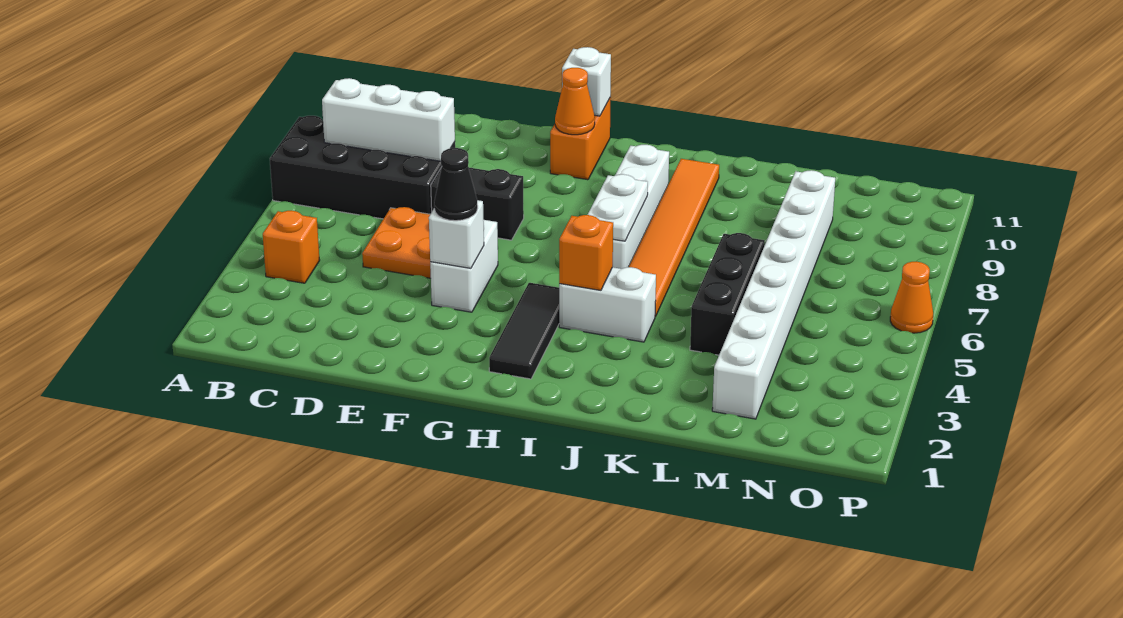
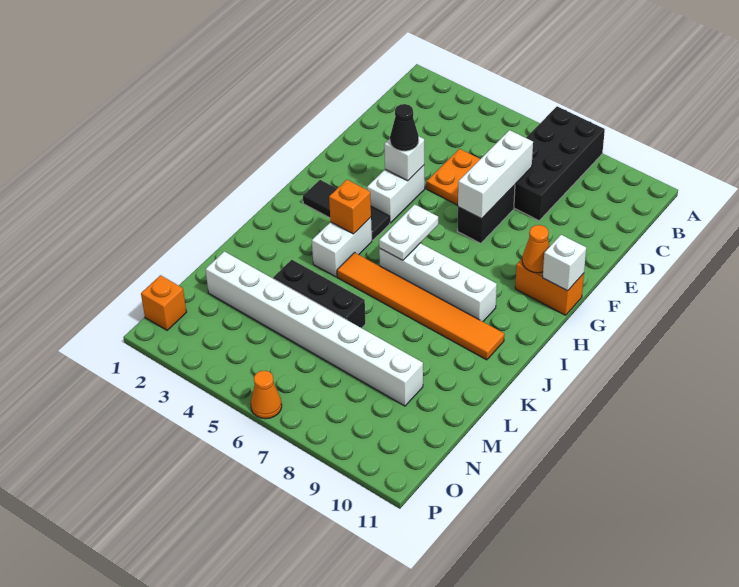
orange 1x1 brick [263,211,320,283] -> orange 1x1 brick moved to [141,275,186,330]
white 1x3 brick [322,78,455,161] -> white 1x3 brick moved to [458,130,533,219]
white 1x2 brick [430,220,498,312] -> white 1x2 brick turned to [367,165,425,223]
white 1x2 plate [588,174,648,241] -> white 1x2 plate turned to [379,204,438,260]

